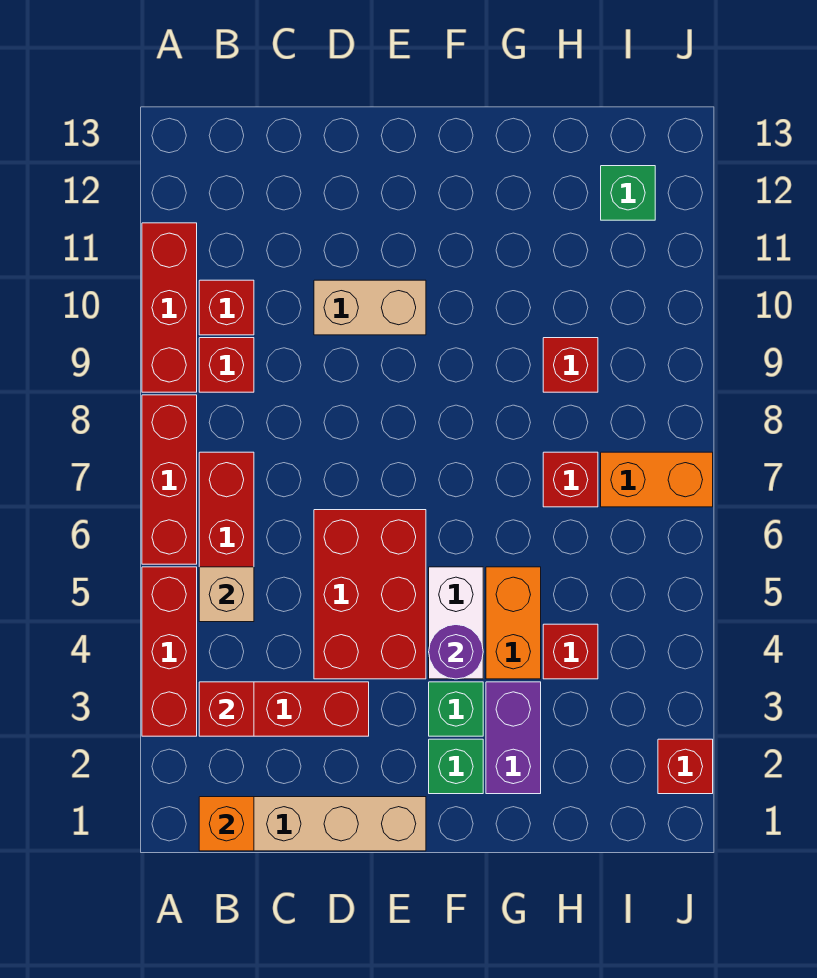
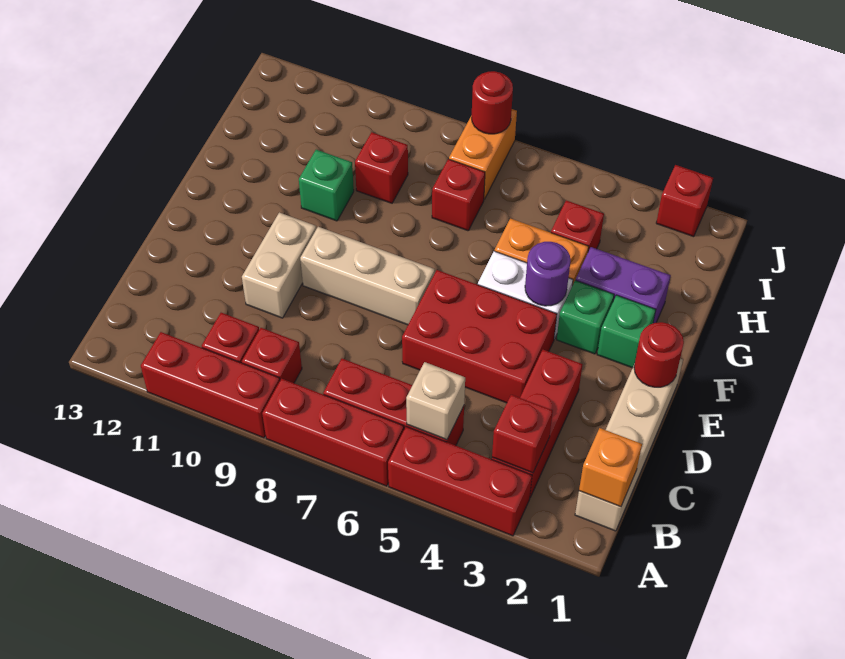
none -> red 1x1 round brick [634,322,684,387]
none -> tan 1x3 brick [300,227,435,325]
green 1x1 brick [601,166,655,220] -> green 1x1 brick moved to [299,150,354,221]
none -> red 1x1 round brick [472,71,513,134]

